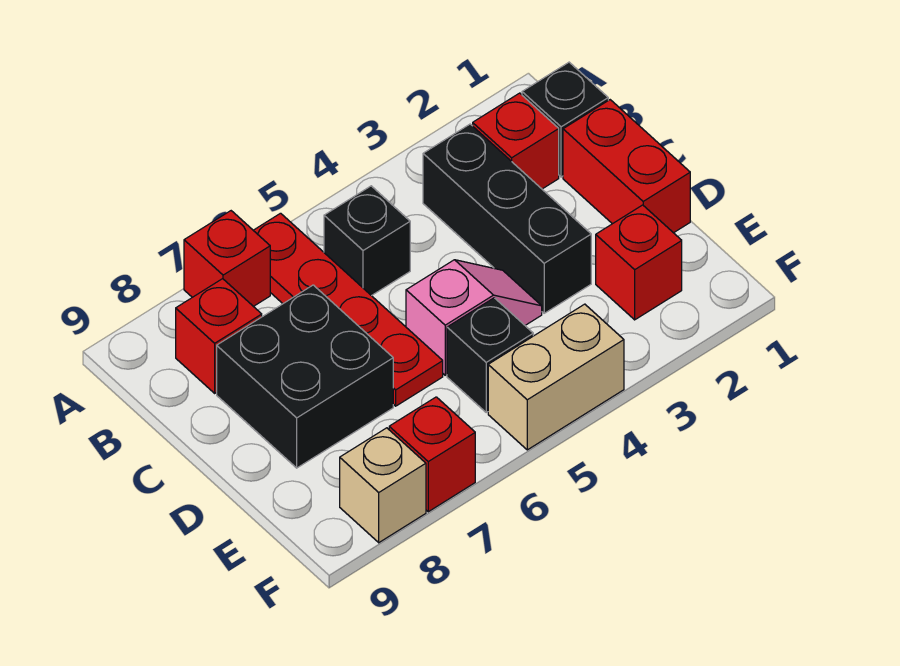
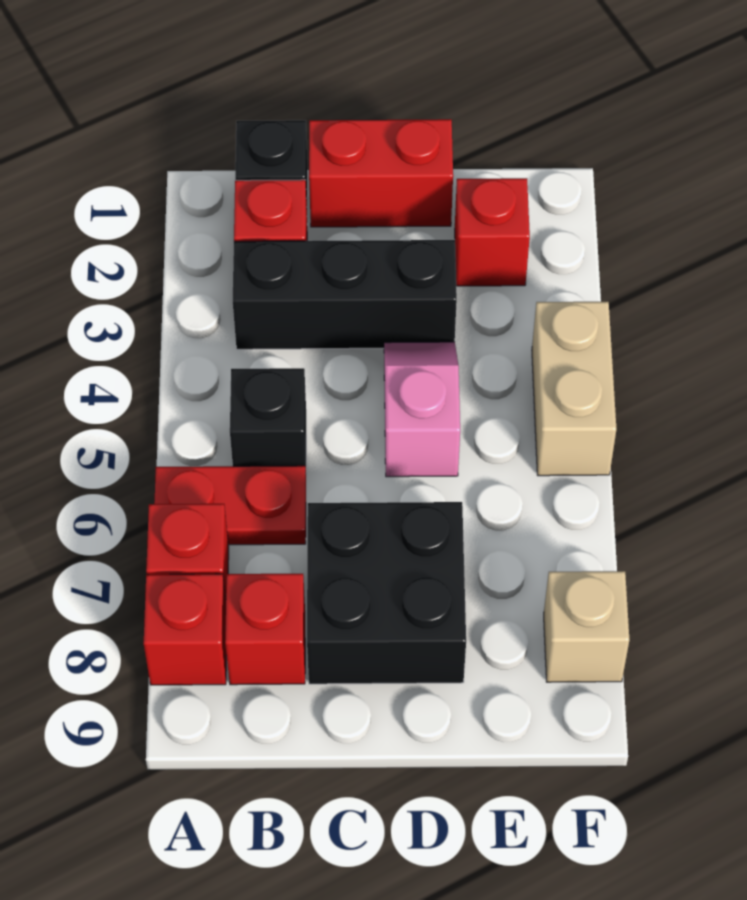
red 1x4 plate [253,213,443,406] -> red 1x2 plate [154,466,306,545]
black 1x1 brick [447,298,533,412] -> none
red 1x1 brick [389,397,475,512] -> red 1x1 brick moved to [144,574,227,685]

